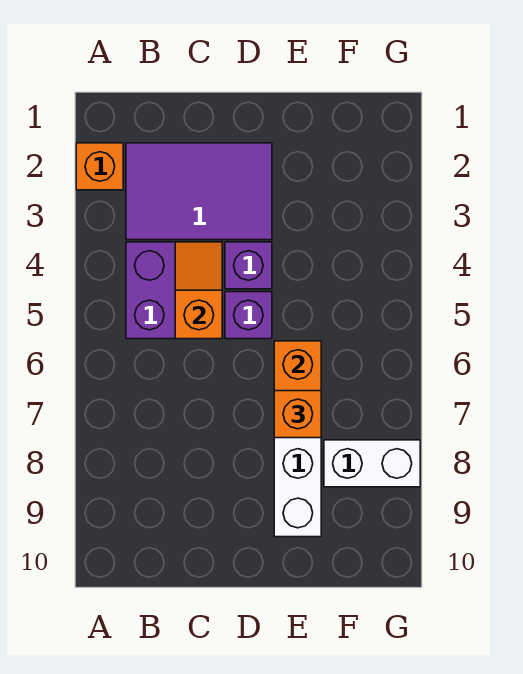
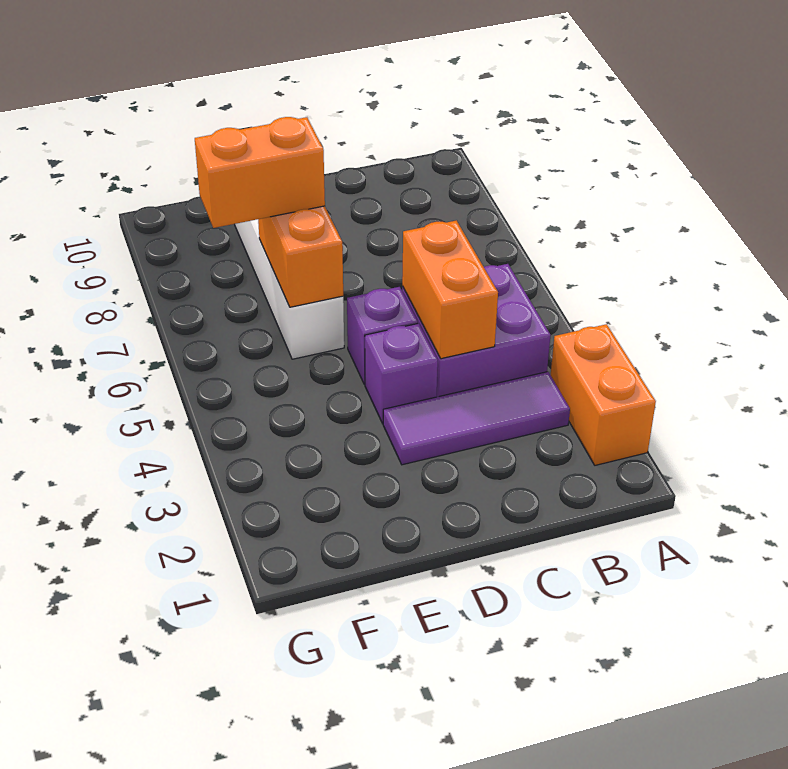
orange 1x1 brick [76,143,123,190] -> orange 1x2 brick [551,324,656,465]
purple 2x3 tile [126,143,272,240] -> purple 1x3 tile [383,372,570,465]
orange 1x2 slope [175,242,222,339] -> orange 1x2 brick [402,220,498,359]
orange 1x1 brick [274,391,321,438] -> orange 1x2 brick [195,117,325,228]
white 1x2 brick [324,440,420,487] -> none

